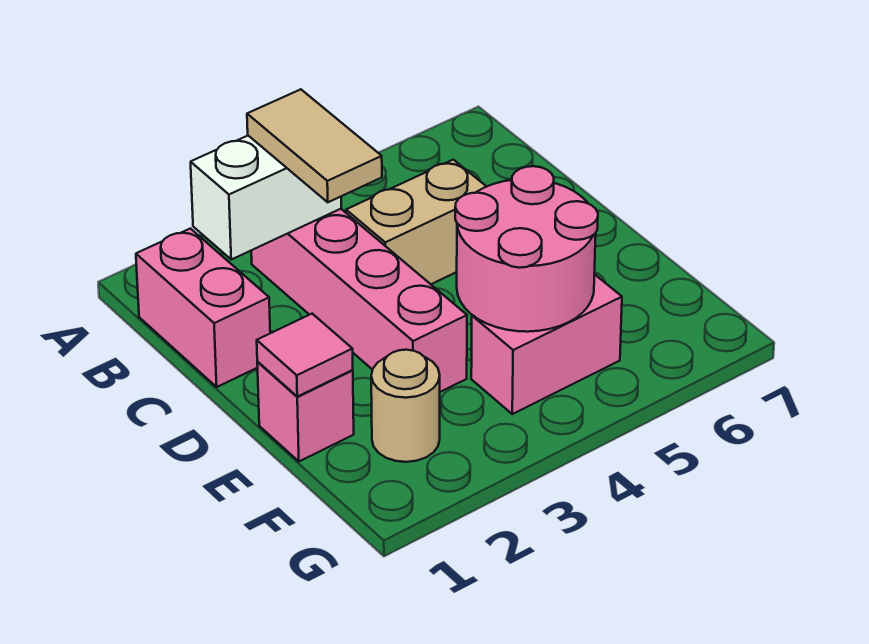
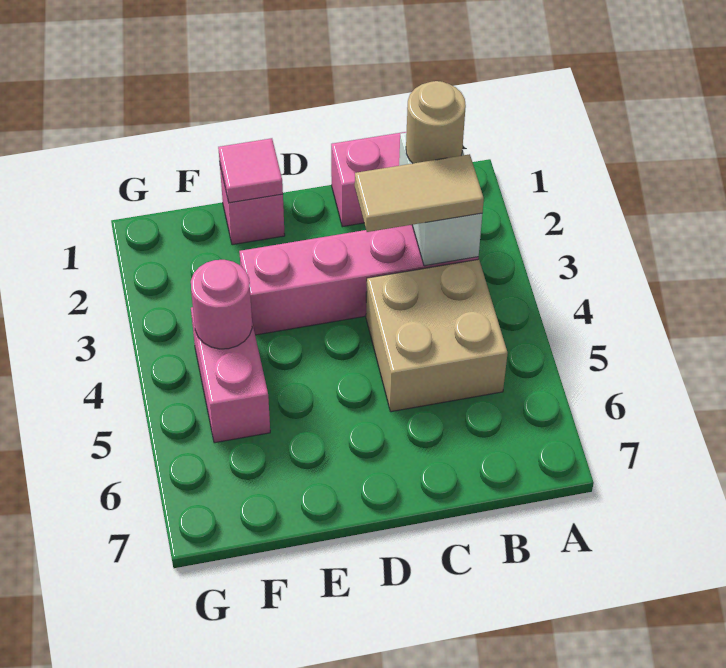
tan 1x2 brick [346,160,487,284] -> tan 2x2 brick [366,259,508,412]
pink 2x2 round brick [455,166,598,332] -> pink 1x1 round brick [191,260,252,349]
tan 1x1 round brick [371,350,440,462] -> tan 1x1 round brick moved to [406,81,466,163]

